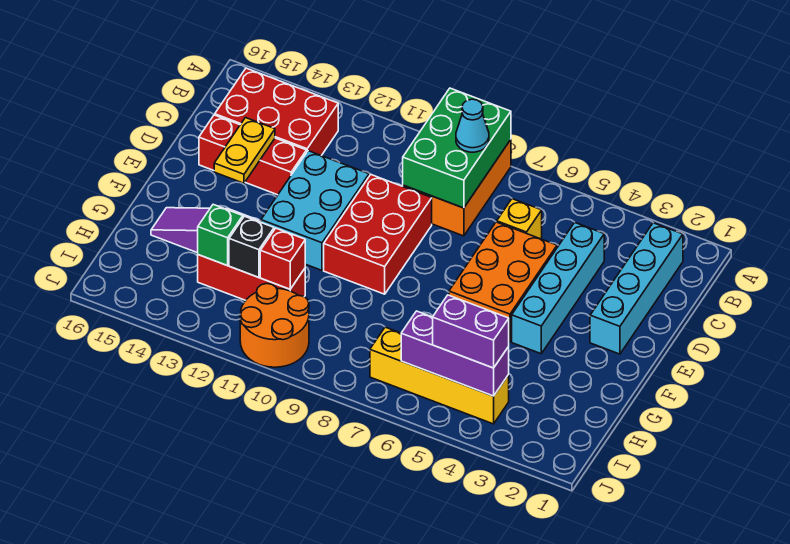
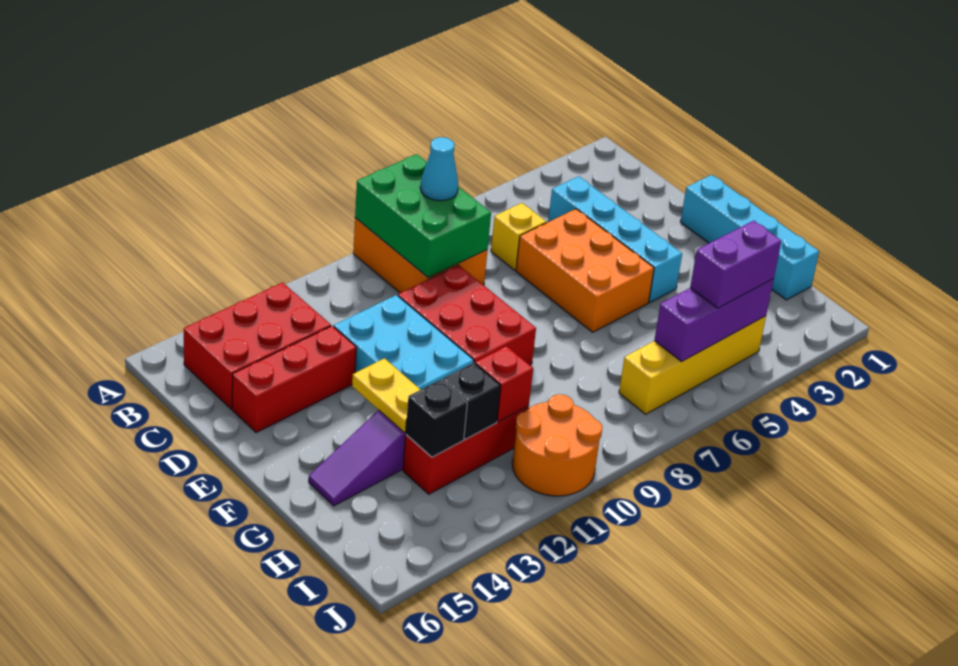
cyan 1x4 brick [590,223,683,354] -> cyan 1x4 brick moved to [681,175,819,300]
yellow 1x2 plate [214,118,275,183] -> yellow 1x2 plate moved to [352,358,420,433]
green 1x1 brick [198,204,243,265] -> black 1x1 brick [405,380,467,457]

